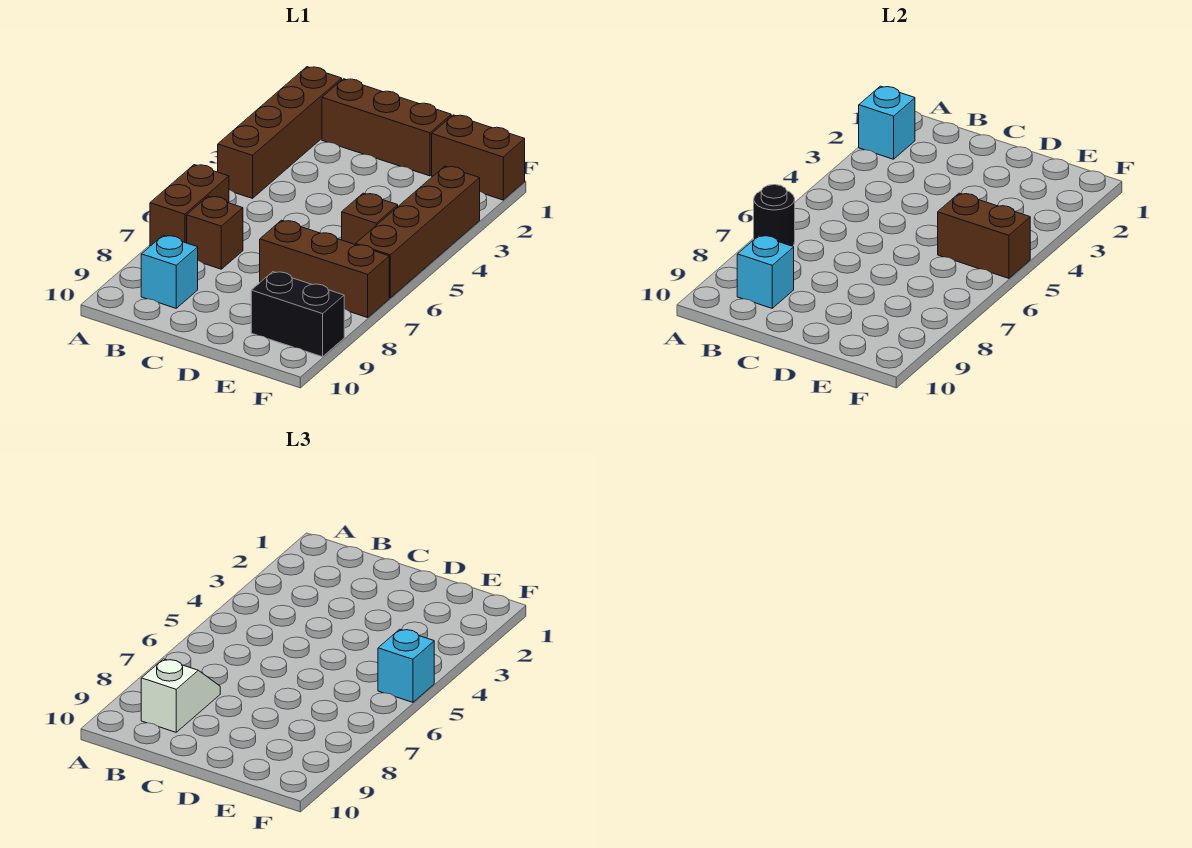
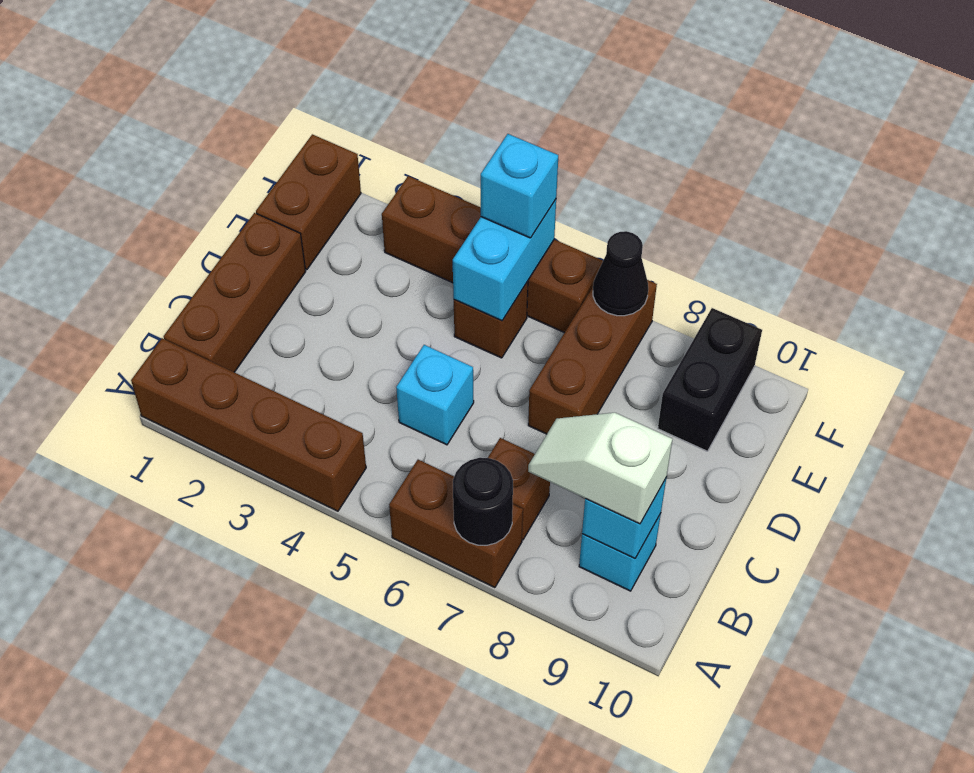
cyan 1x1 brick [859,86,915,159] -> cyan 1x1 brick moved to [396,345,474,445]
brown 1x2 brick [938,193,1030,278] -> cyan 1x2 brick [453,200,556,321]
none -> black 1x1 cone [593,231,648,316]

